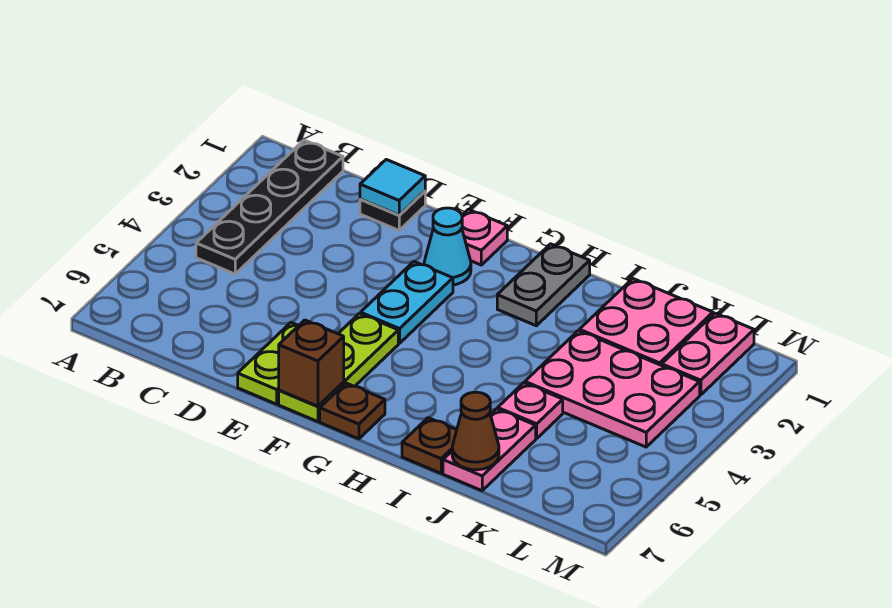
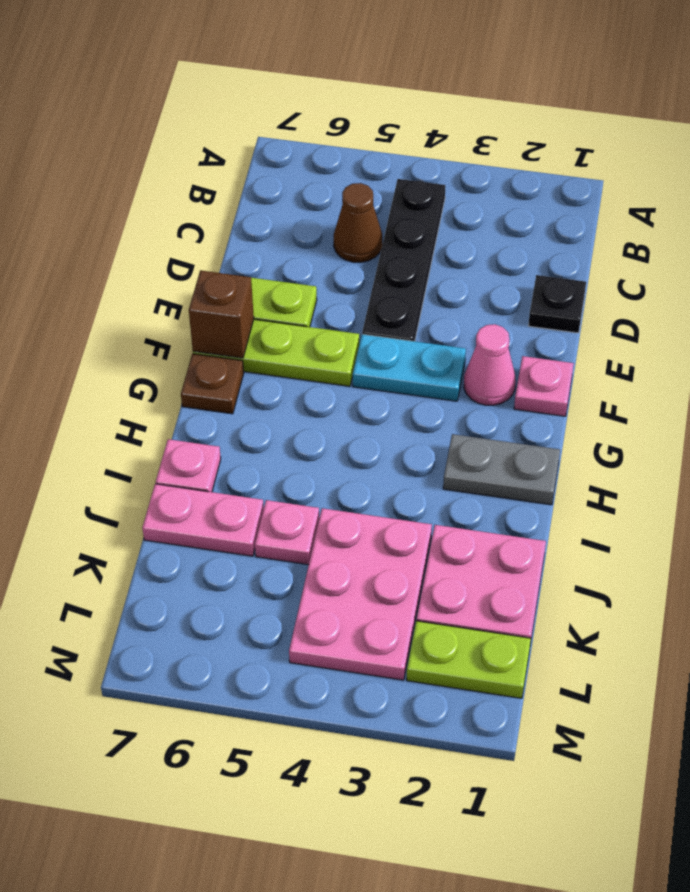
black 1x4 plate [196,140,343,274] -> black 1x4 plate turned to [362,179,445,341]
cyan 1x1 tile [360,160,425,215] -> none
cyan 1x1 cone [424,208,471,285] -> pink 1x1 cone [464,324,516,405]
brown 1x1 plate [402,418,457,473] -> pink 1x1 plate [156,439,221,492]
brown 1x1 cone [452,392,499,470] -> brown 1x1 cone moved to [334,183,382,262]
pink 1x2 plate [662,313,754,395] -> lime 1x2 plate [407,621,531,698]

